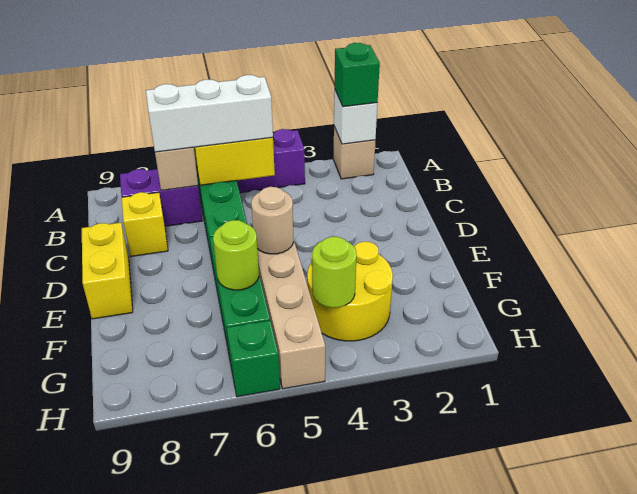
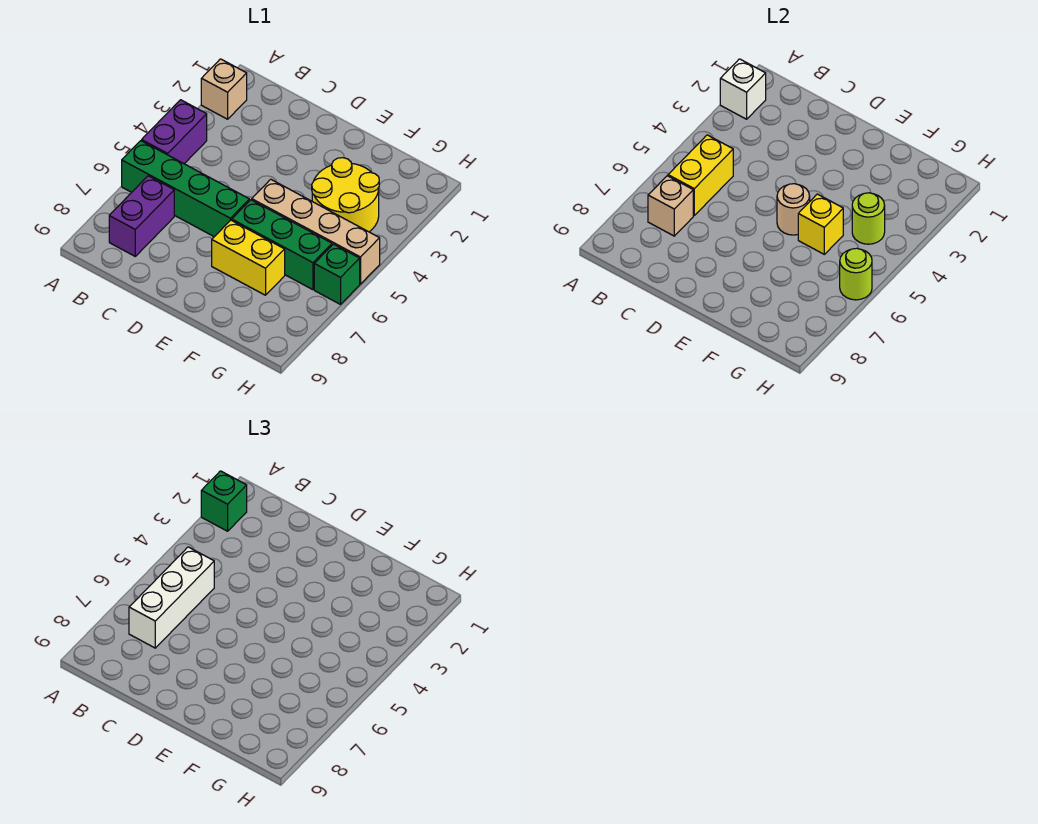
yellow 1x1 brick [122,192,168,256] -> yellow 1x1 brick moved to [798,194,843,254]
yellow 1x2 brick [82,223,133,319] -> yellow 1x2 brick moved to [212,220,285,295]
lime 1x1 round brick [213,220,259,290] -> lime 1x1 round brick moved to [840,248,872,300]

